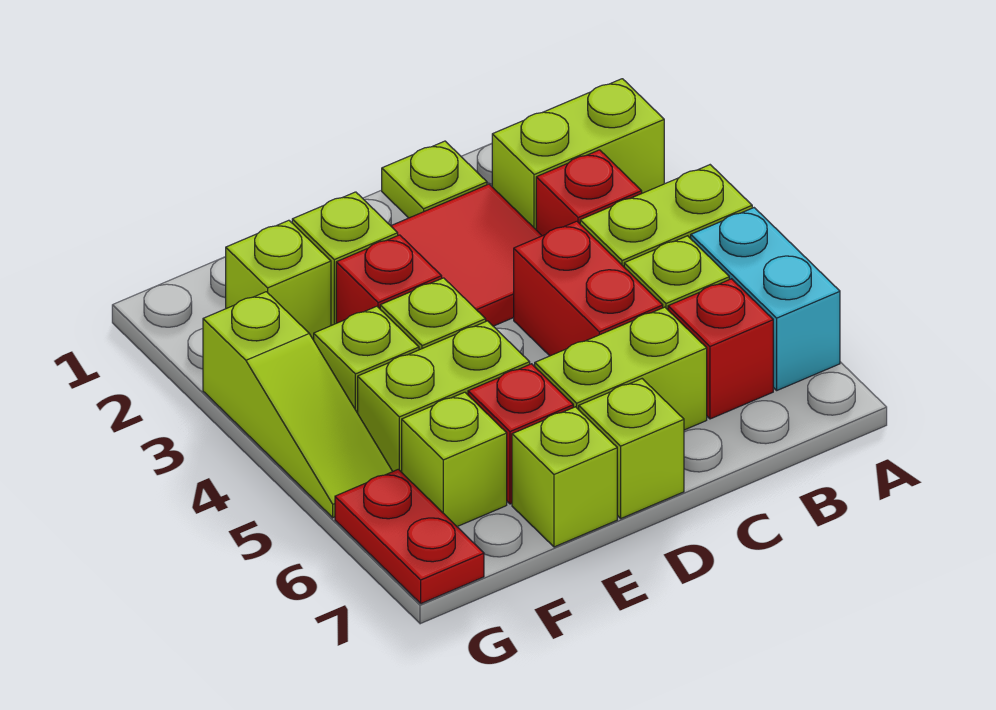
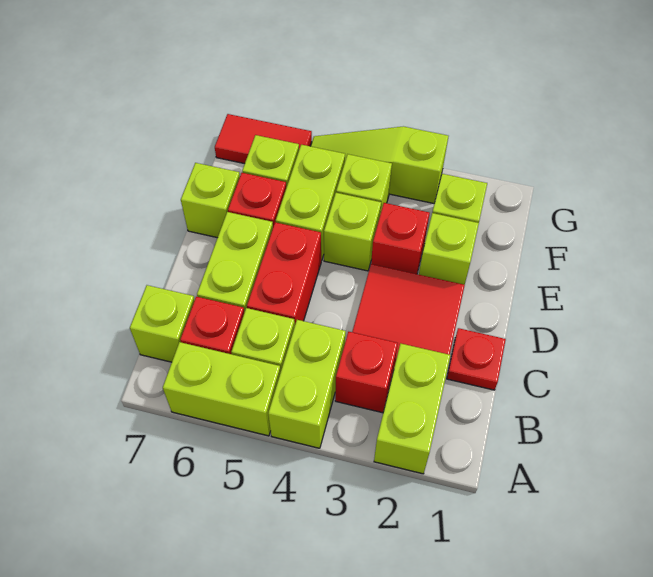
cyan 1x2 brick [691,208,840,390] -> lime 1x2 brick [163,342,281,436]
lime 1x1 plate [382,141,487,218] -> red 1x1 plate [447,328,506,390]
red 1x2 brick [514,221,663,356] -> red 1x2 brick turned to [247,222,321,324]
lime 1x1 brick [579,379,684,518] -> lime 1x1 brick moved to [130,285,195,362]
red 1x2 plate [335,469,484,604] -> red 1x2 tile [215,114,312,164]

